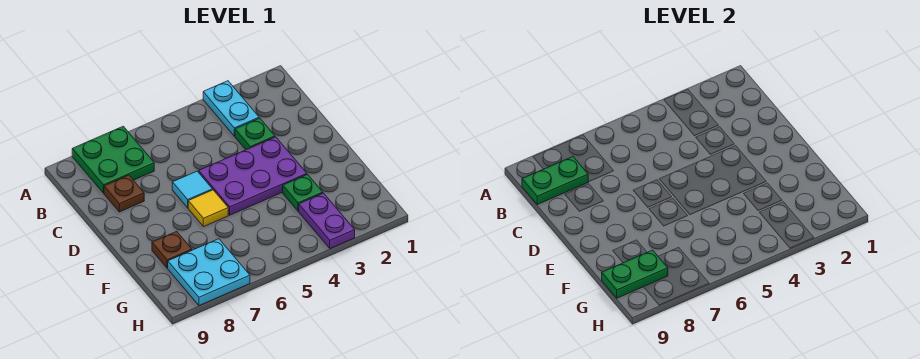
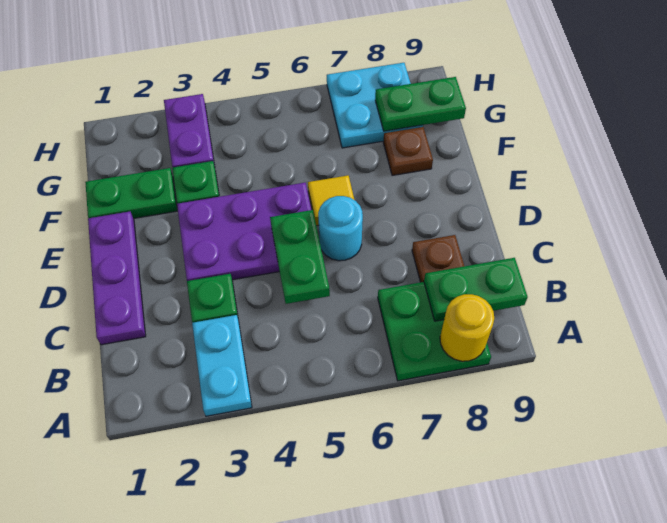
none -> yellow 1x1 round brick [440,294,494,361]
none -> purple 1x3 plate [88,212,146,345]
none -> green 1x2 plate [270,210,330,304]
cyan 1x1 tile [172,171,212,208] -> cyan 1x1 round brick [318,196,363,261]
none -> green 1x2 plate [85,168,177,218]

